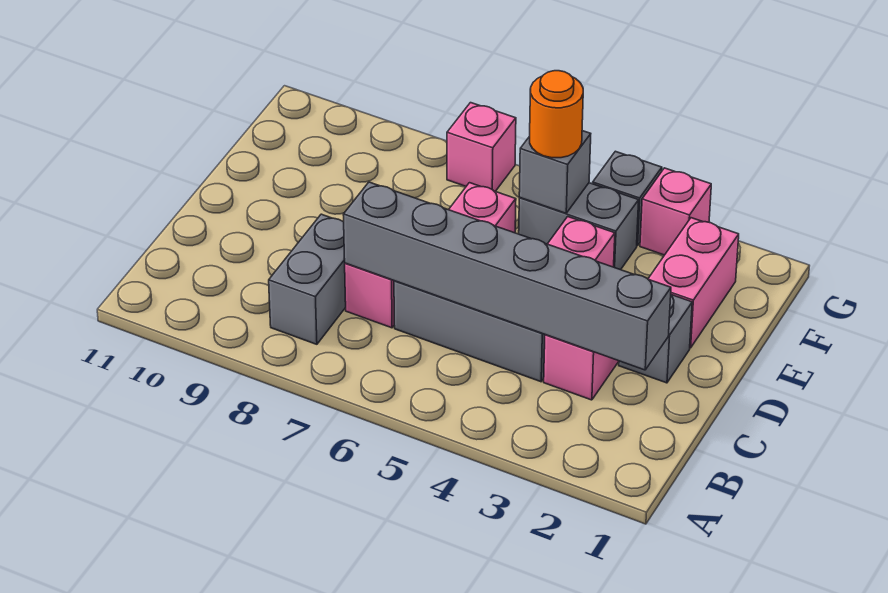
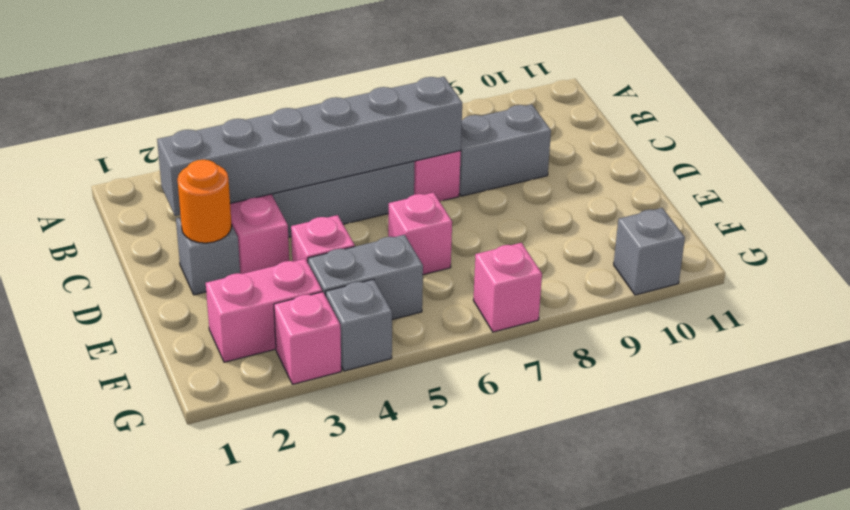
grey 1x2 brick [269,214,346,344] -> grey 1x2 brick turned to [459,104,551,196]
pink 1x2 brick [648,218,739,348] -> pink 1x2 brick turned to [206,259,322,362]
grey 1x1 brick [519,131,591,213] -> grey 1x1 brick moved to [614,208,685,295]
orange 1x1 round brick [530,71,583,158] -> orange 1x1 round brick moved to [177,160,232,243]

